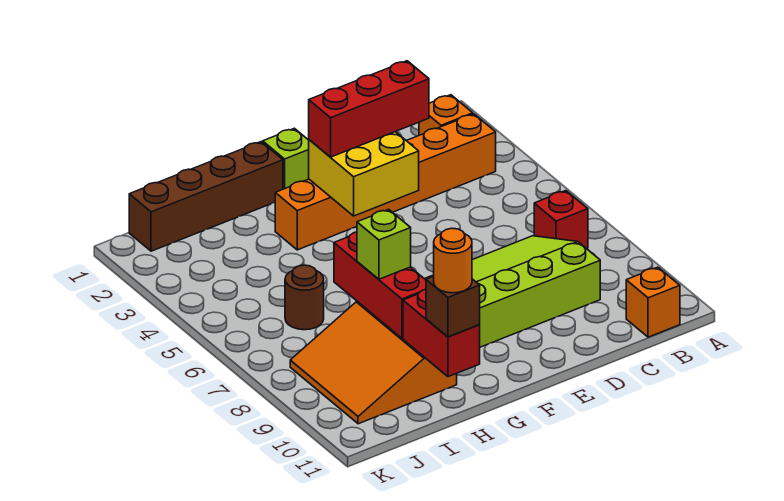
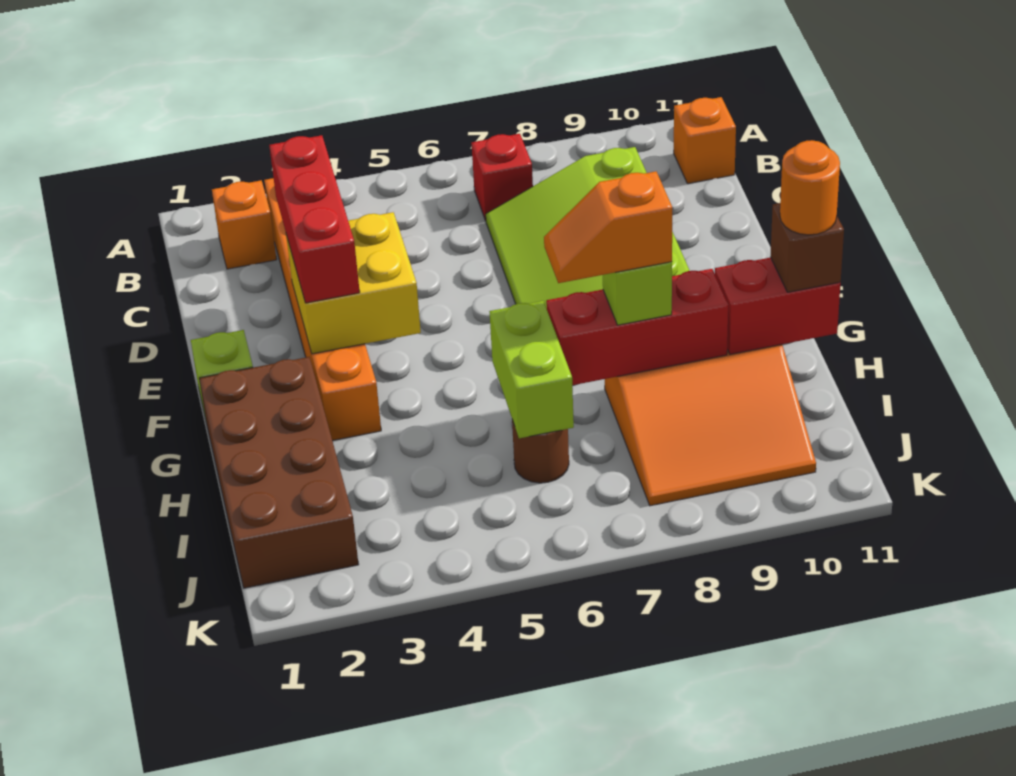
brown 1x4 brick [129,142,283,251] -> brown 2x4 brick [199,357,359,588]
none -> lime 1x2 brick [489,301,574,438]
none -> orange 1x2 slope [544,171,672,283]

